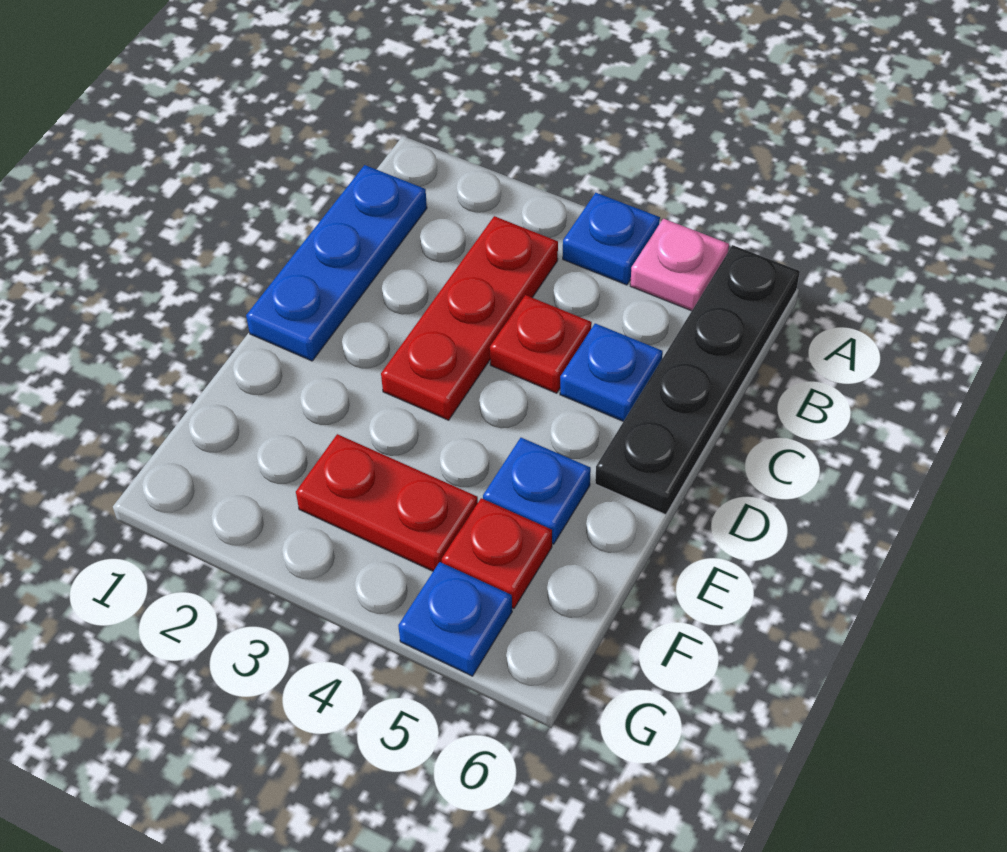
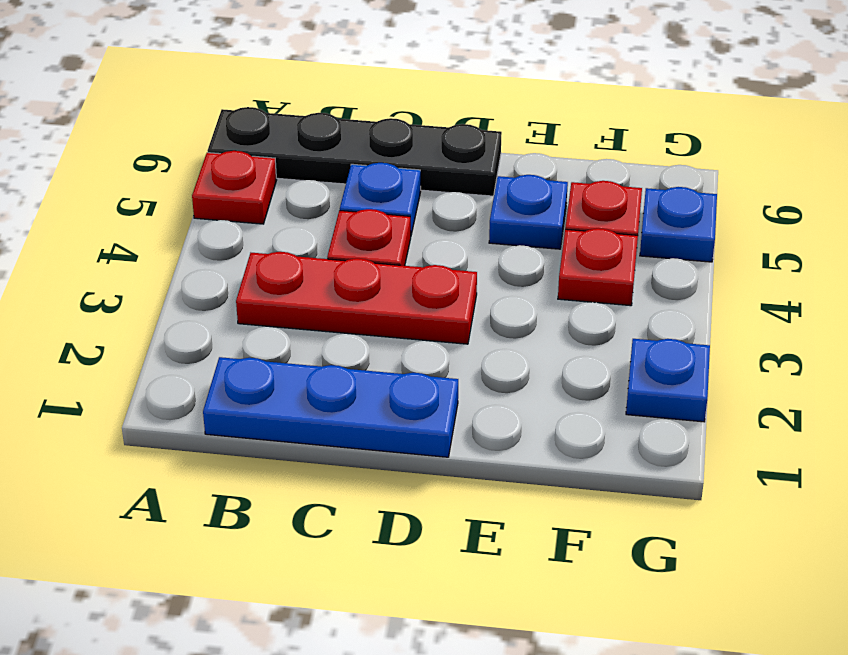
blue 1x1 plate [563,193,660,285] -> blue 1x1 plate moved to [626,339,710,422]
pink 1x1 plate [630,219,729,311] -> red 1x1 plate [192,151,277,224]
red 1x2 plate [296,434,478,571] -> red 1x1 plate [558,228,638,306]

